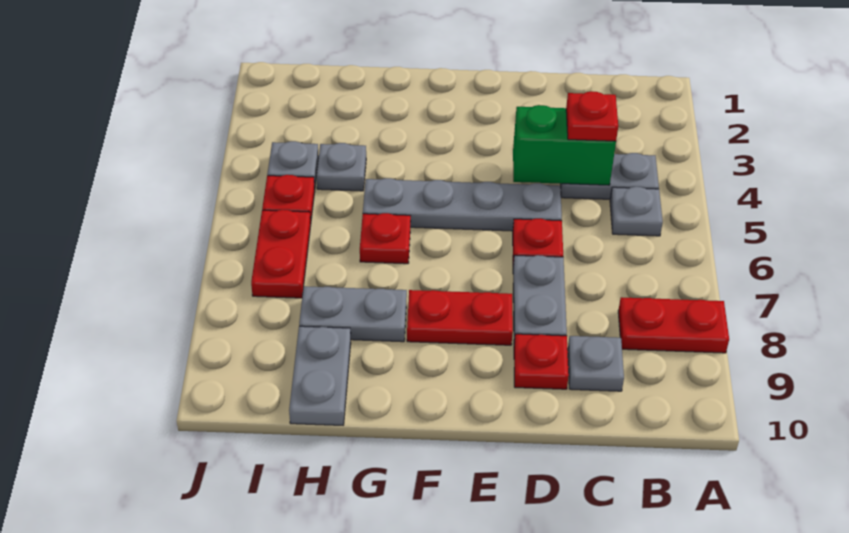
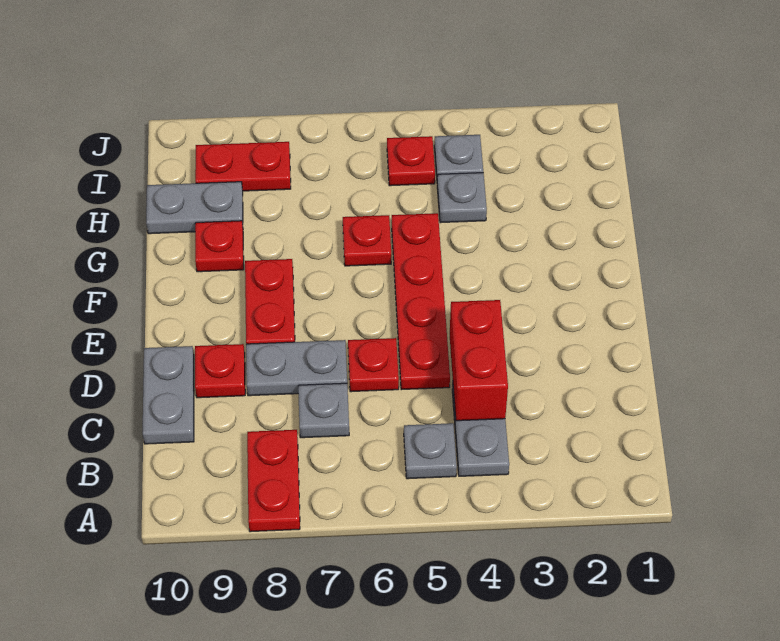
green 1x2 brick [513,105,616,185] -> red 1x2 brick [450,300,508,421]
red 1x1 plate [566,91,618,141] -> red 1x1 plate moved to [195,221,244,272]
grey 1x1 plate [568,336,624,391] -> grey 1x1 plate moved to [298,383,349,438]
grey 1x4 plate [363,178,562,231] -> red 1x4 plate [392,213,450,390]
grey 1x2 plate [299,286,407,342] -> grey 1x2 plate moved to [143,346,194,444]
red 1x2 plate [251,210,311,298] -> red 1x2 plate moved to [195,142,291,191]

